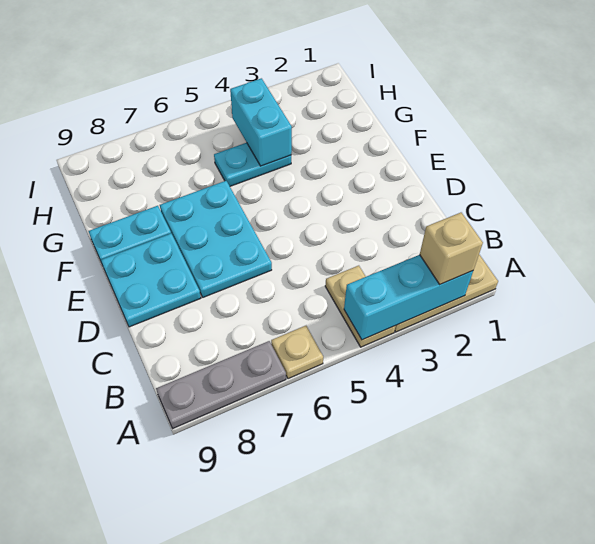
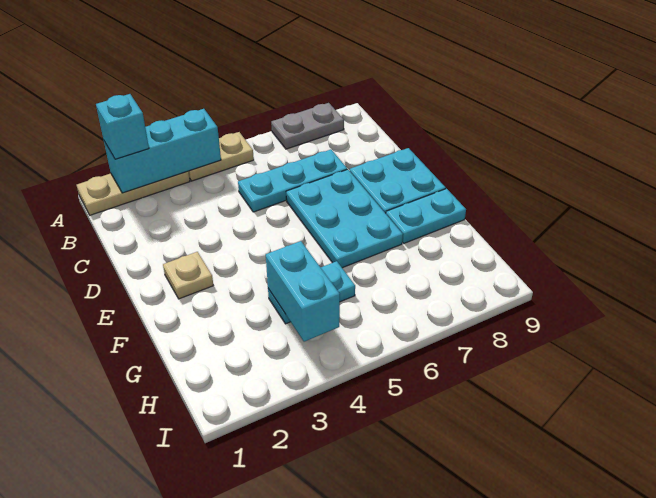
tan 1x1 brick [420,213,483,284] -> cyan 1x1 brick [96,94,149,159]
tan 1x2 plate [325,266,396,347] -> tan 1x2 plate turned to [188,132,254,181]
tan 1x1 plate [271,326,323,379] -> tan 1x1 plate moved to [163,252,213,299]
grey 1x3 plate [156,341,286,429] -> grey 1x2 plate [271,103,344,149]
none -> cyan 1x3 plate [238,150,347,212]

